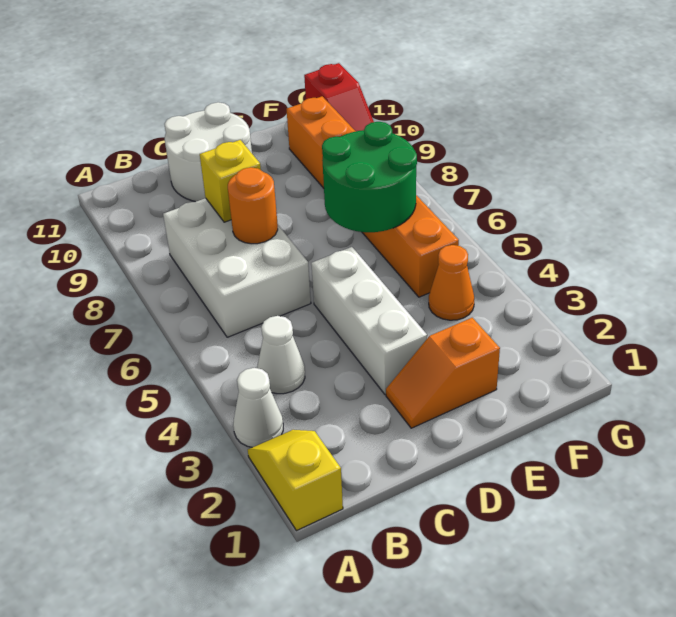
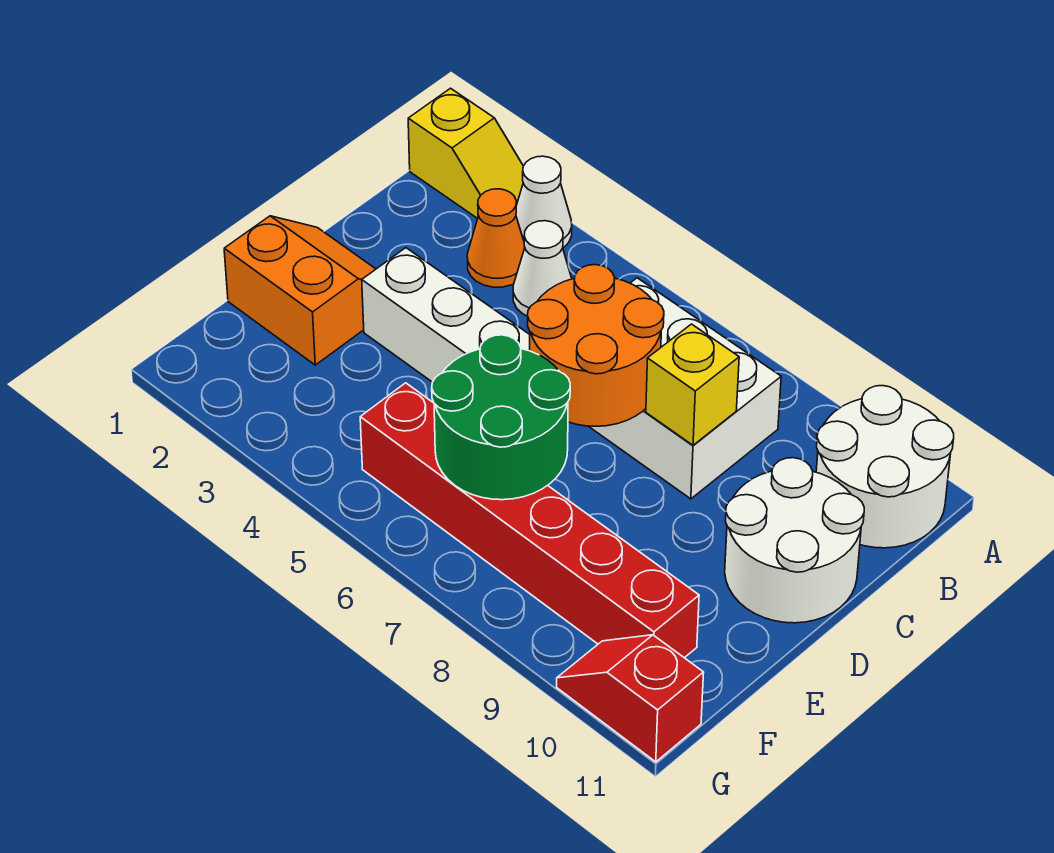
none -> white 2x2 round brick [816,386,954,548]
orange 1x1 round brick [228,167,278,244] -> orange 2x2 round brick [528,265,664,426]
orange 1x2 slope [386,318,500,428] -> orange 2x2 slope [224,216,376,365]
orange 1x1 cone [429,245,474,320] -> orange 1x1 cone moved to [467,189,525,287]
orange 1x6 brick [287,96,459,297] -> red 1x6 brick [360,383,699,658]

